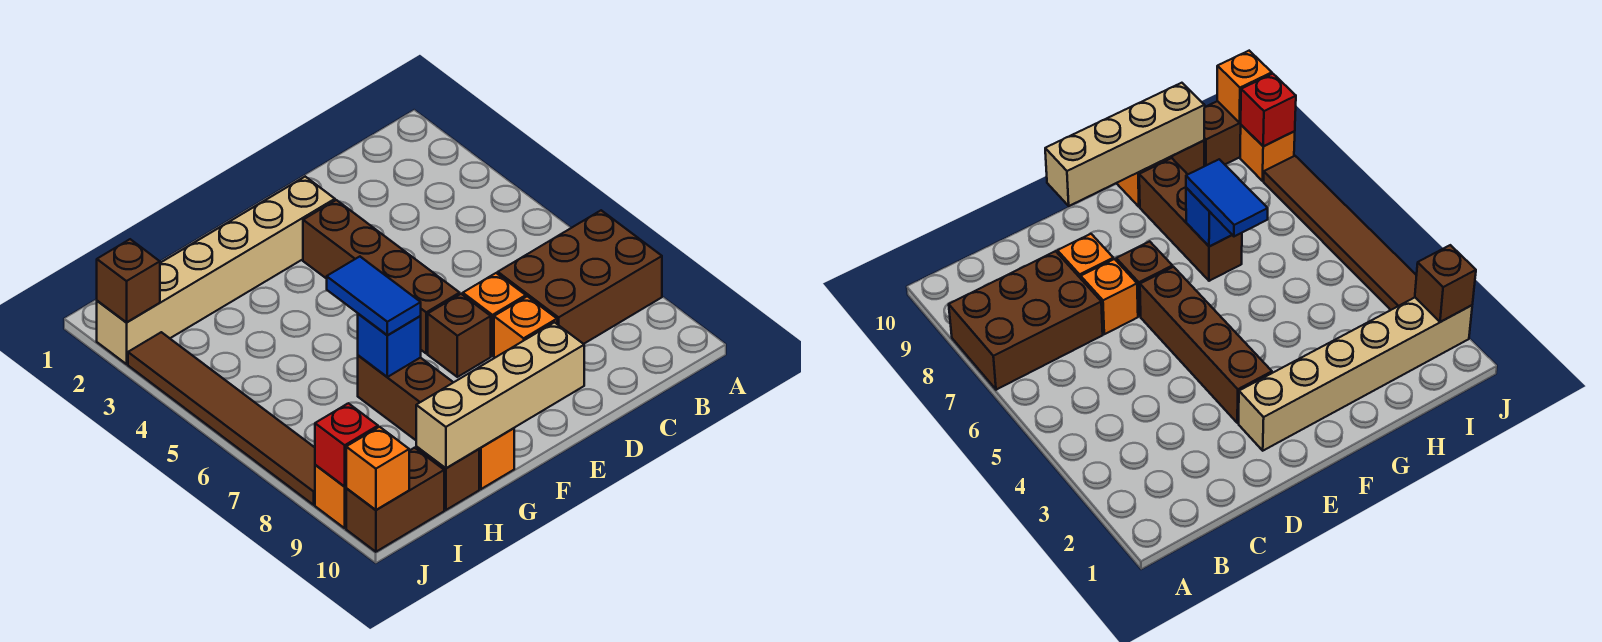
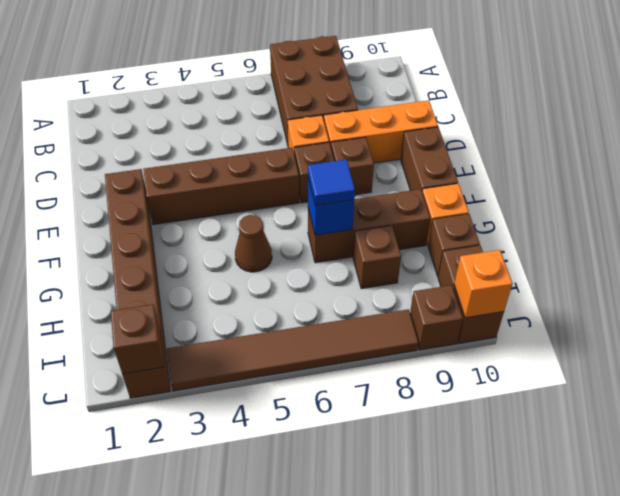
orange 1x1 brick [494,296,557,358] -> orange 1x3 brick [324,100,438,163]
tan 1x6 brick [97,177,335,364] -> brown 1x6 brick [105,169,170,398]
none -> brown 1x1 brick [331,137,374,195]
none -> brown 1x2 brick [401,127,458,191]
tan 1x4 brick [416,322,584,468] -> none
none -> brown 1x1 cone [235,215,272,272]
blue 1x2 tile [327,257,421,335] -> blue 1x1 tile [308,159,355,206]
none -> brown 1x1 brick [353,226,401,289]
orange 1x1 brick [315,465,346,528] -> brown 1x1 brick [410,285,463,350]
red 1x1 brick [315,403,378,487] -> none

